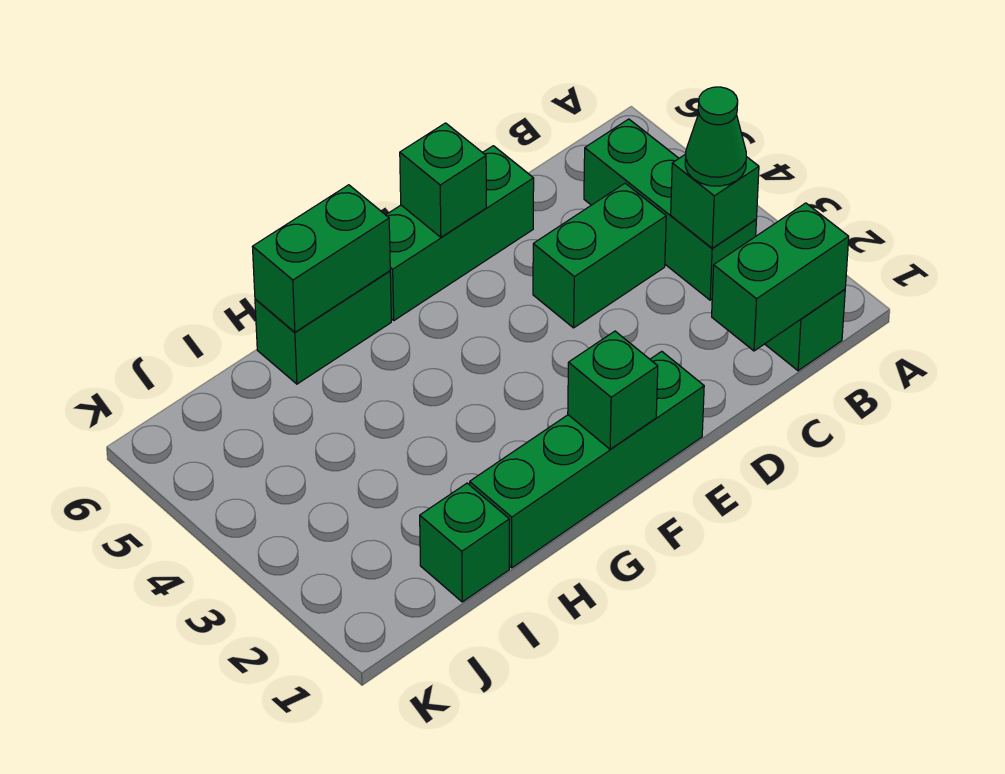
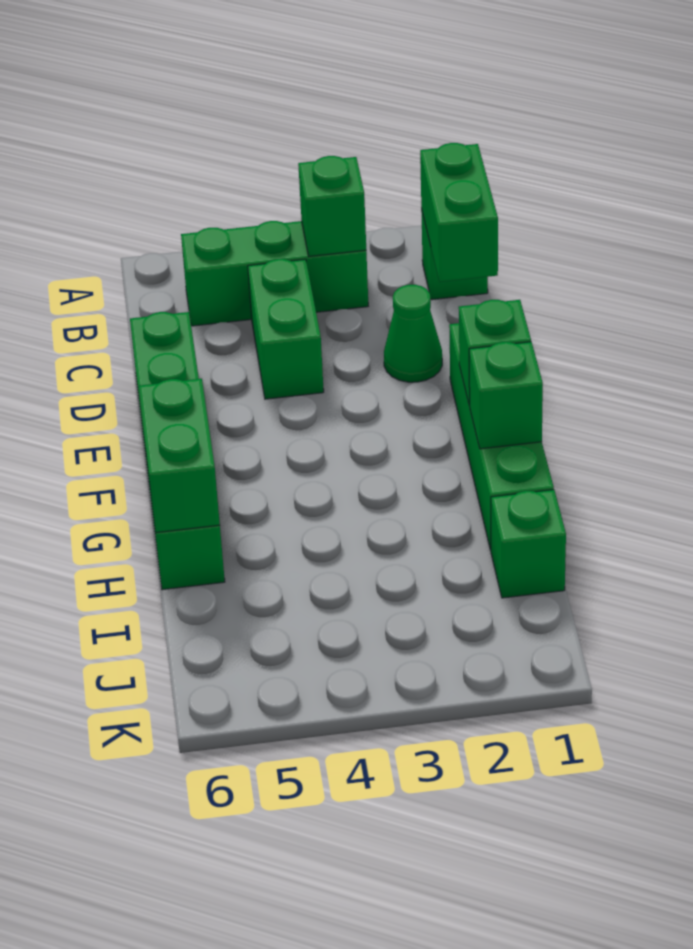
green 1x1 cone [685,87,746,186] -> green 1x1 cone moved to [384,285,442,382]
green 1x1 brick [400,123,486,237] -> green 1x1 brick moved to [469,342,543,449]

